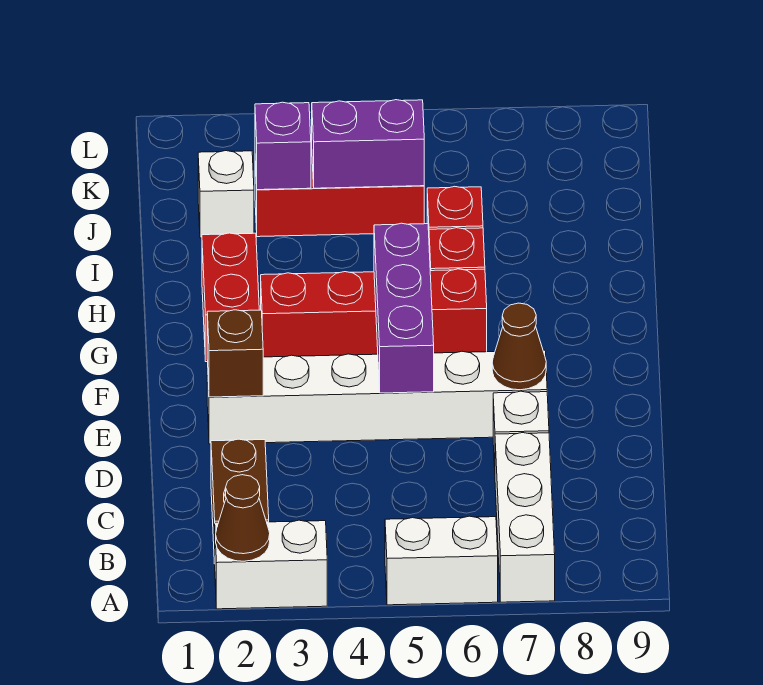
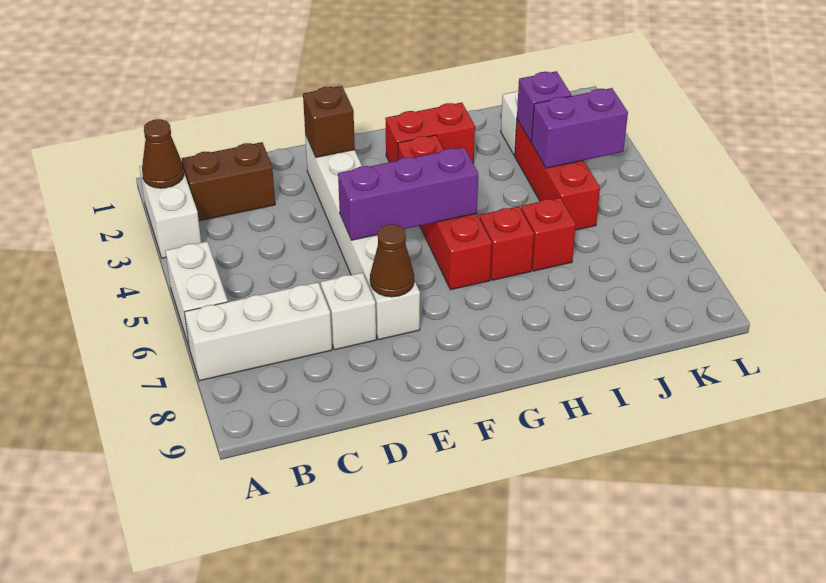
purple 1x2 brick [312,100,424,188] -> purple 1x2 brick turned to [531,88,628,168]

